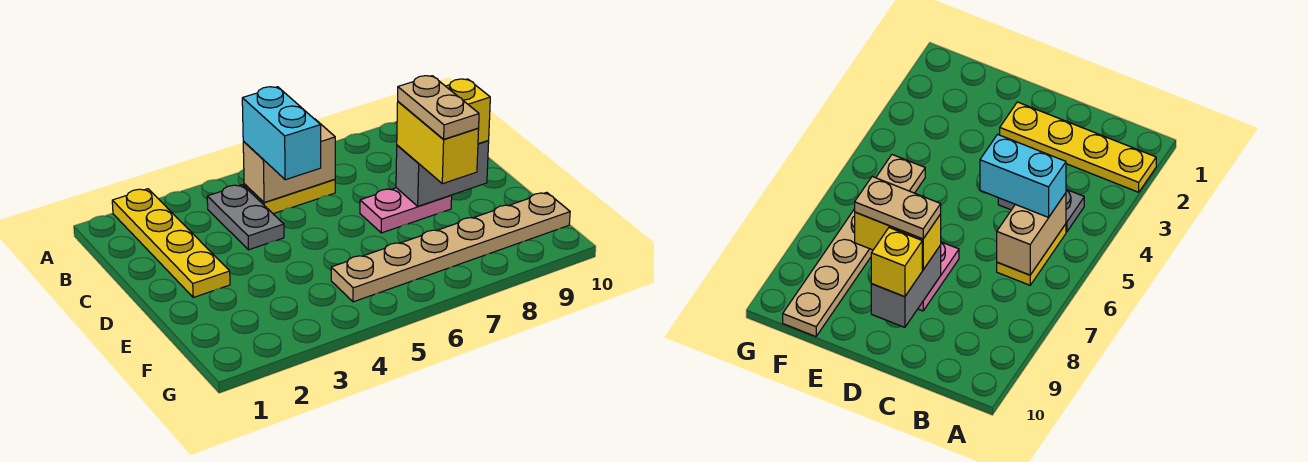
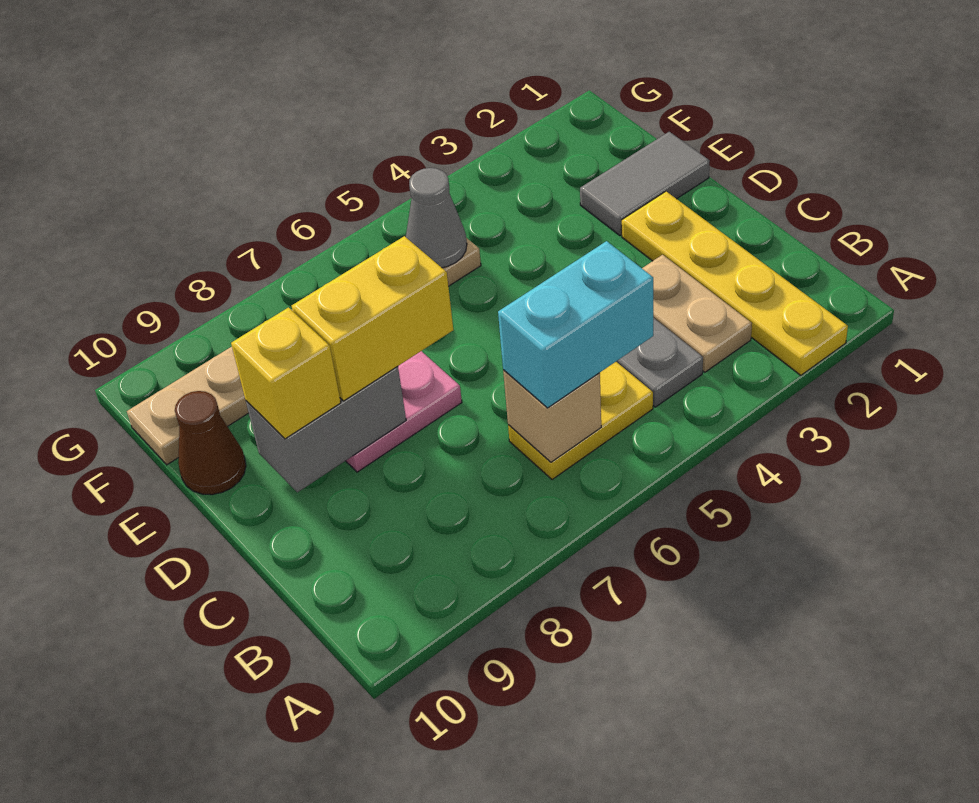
tan 1x2 brick [243,119,335,202] -> tan 1x1 brick [503,370,601,462]
cyan 1x2 brick [242,87,321,180] -> cyan 1x2 brick turned to [498,241,653,408]
yellow 1x2 brick [397,102,479,184] -> yellow 1x2 brick turned to [292,236,453,401]
tan 1x2 plate [398,76,479,139] -> tan 1x2 plate moved to [642,255,752,372]
none -> grey 1x2 tile [580,132,710,236]
none -> brown 1x1 cone [175,391,246,495]
none -> grey 1x1 cone [406,168,467,268]

